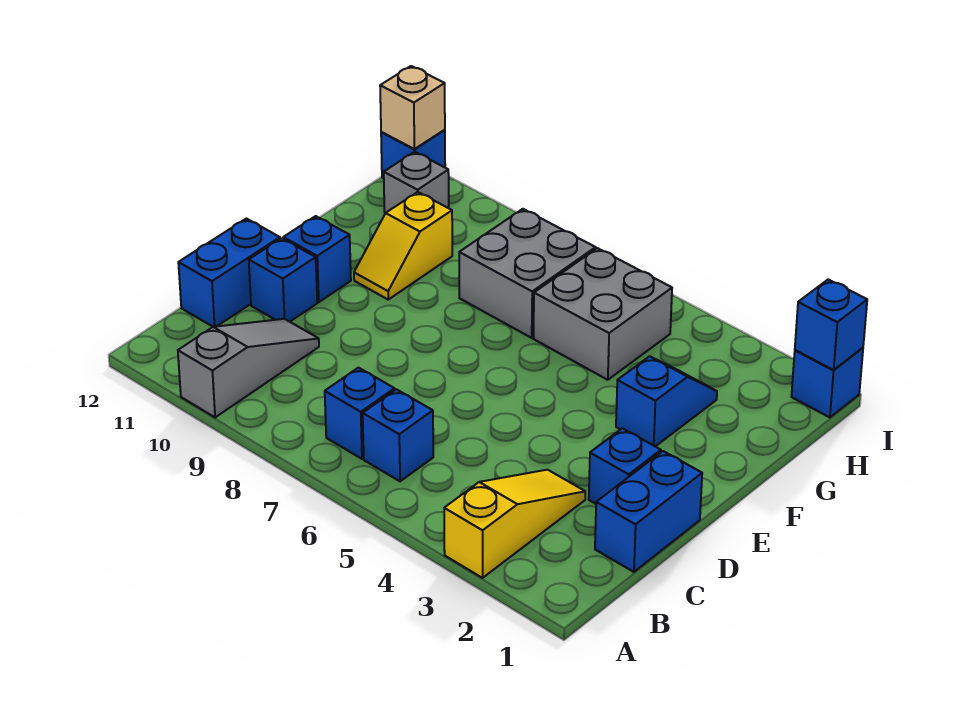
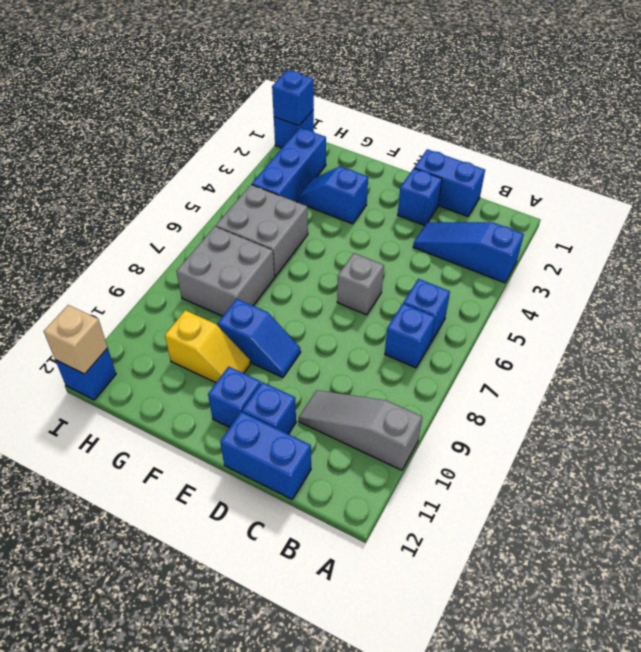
yellow 1x3 slope [444,470,585,578] -> blue 1x3 slope [413,222,524,283]
none -> blue 1x2 slope [218,299,301,378]
none -> blue 1x3 brick [252,128,326,202]
grey 1x1 brick [384,152,449,213] -> grey 1x1 brick moved to [337,253,384,315]

